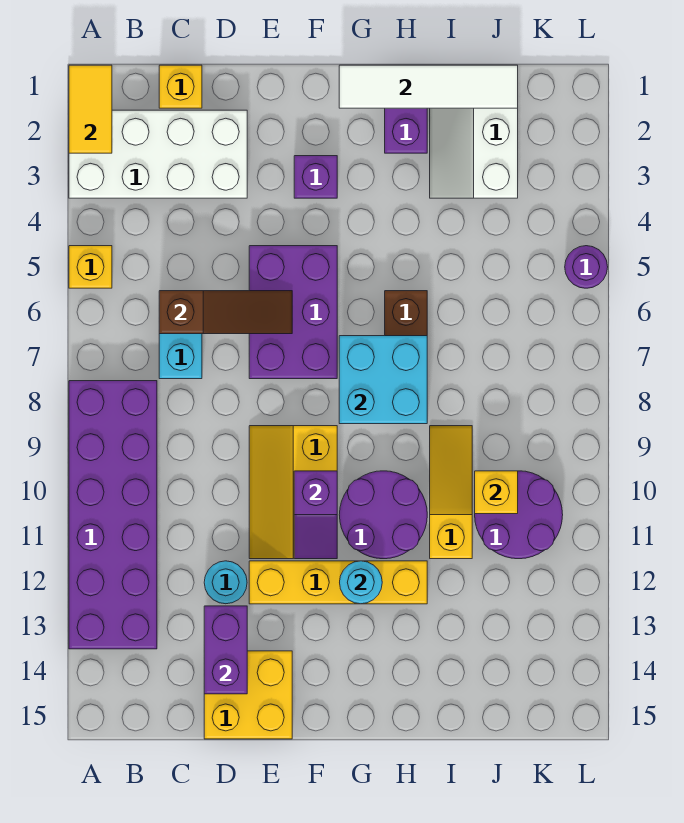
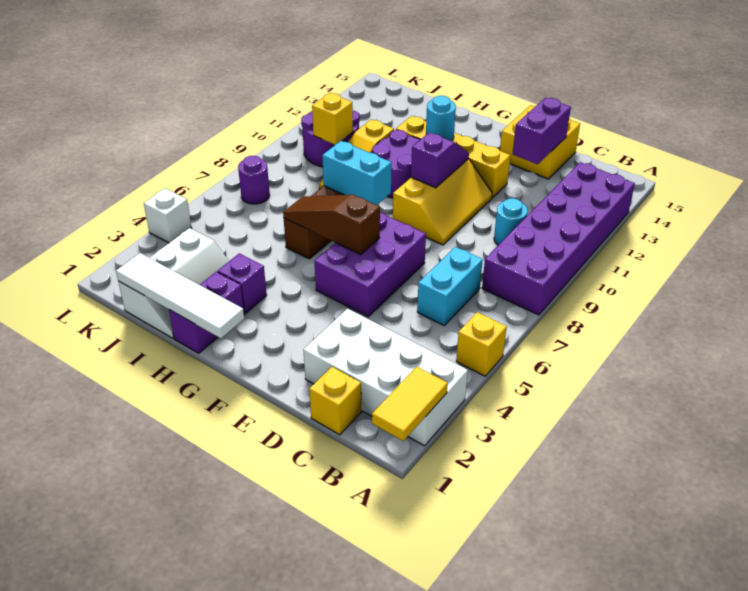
brown 1x3 slope [159,291,292,334] -> brown 1x3 slope moved to [283,195,380,255]
cyan 1x1 round brick [204,561,247,604] -> cyan 1x1 round brick moved to [494,198,528,245]
purple 1x1 brick [294,156,337,198] -> purple 1x1 brick moved to [217,253,267,313]
cyan 2x2 brick [339,336,427,424] -> cyan 1x2 brick [322,141,391,205]
none -> white 1x1 brick [144,188,192,243]
purple 1x1 round brick [565,246,608,288] -> purple 1x1 round brick moved to [238,156,270,204]

